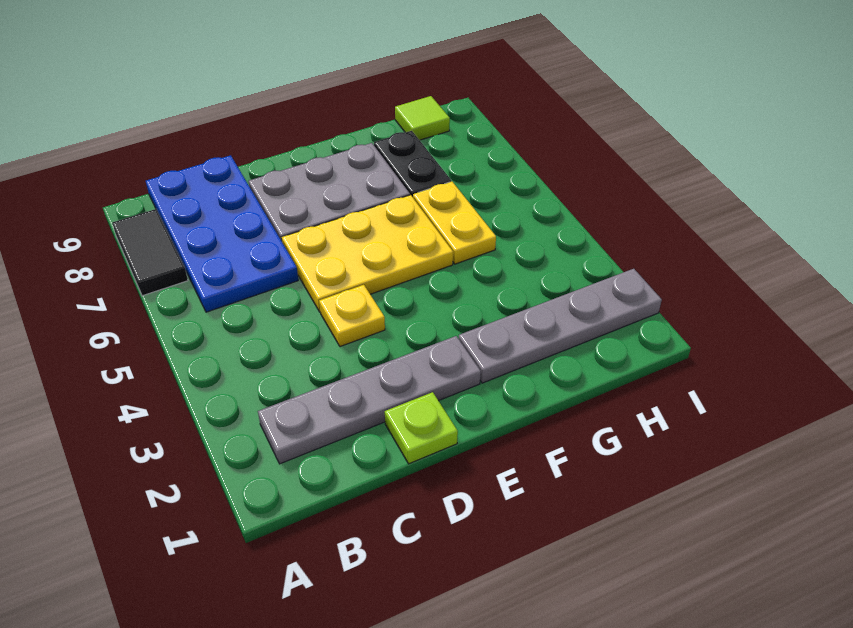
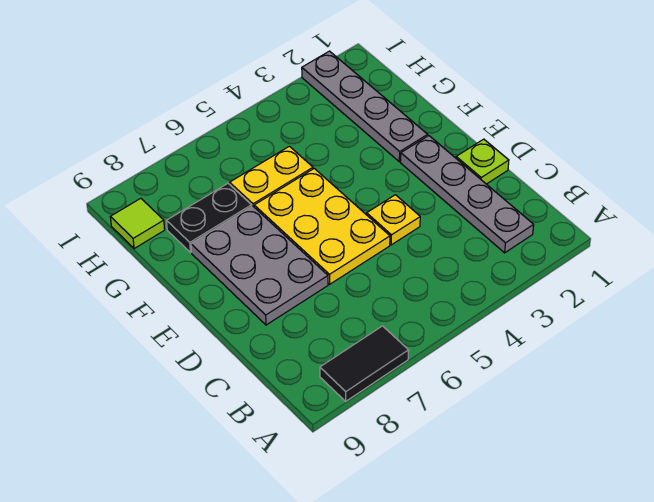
blue 2x4 plate [146,155,298,312] -> none

